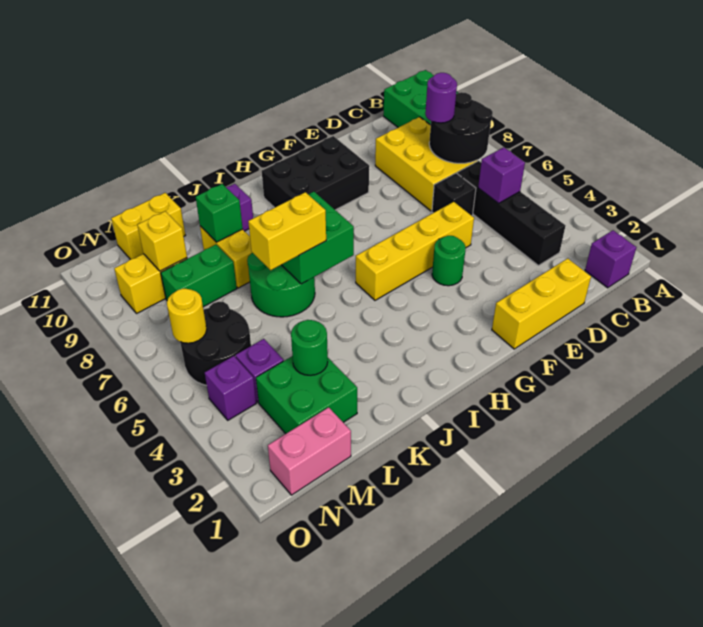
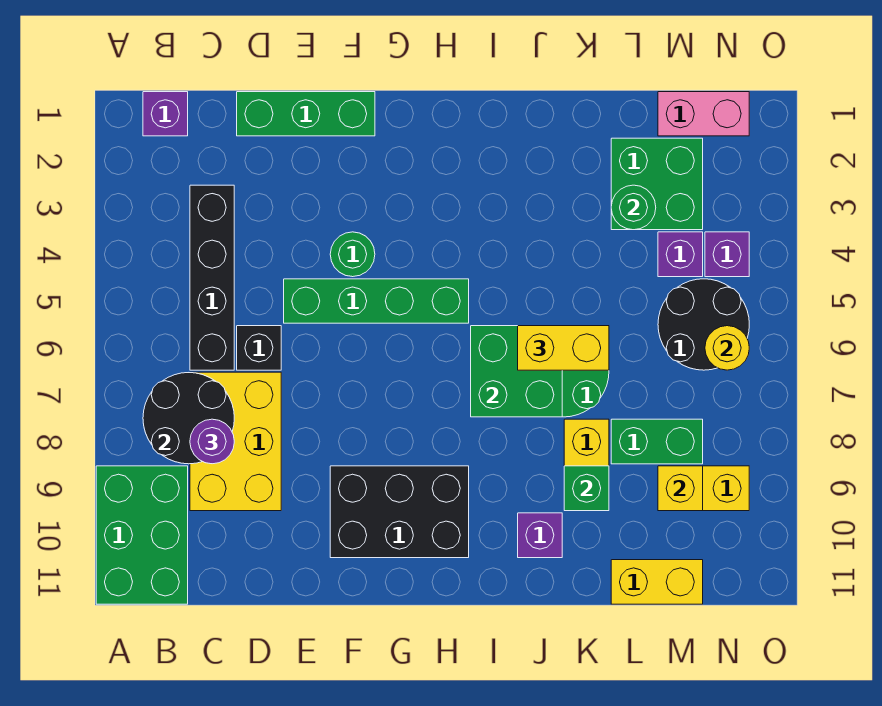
purple 1x1 brick [478,147,525,204] -> none
yellow 1x3 brick [492,258,591,349] -> green 1x3 brick [237,92,375,136]
yellow 1x4 brick [356,202,474,300] -> green 1x4 brick [284,279,469,323]

